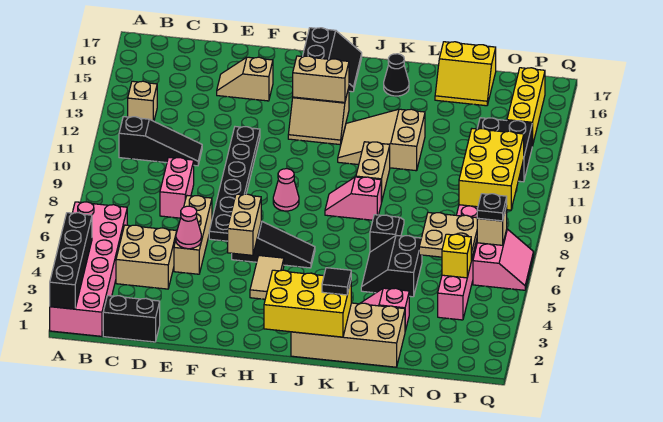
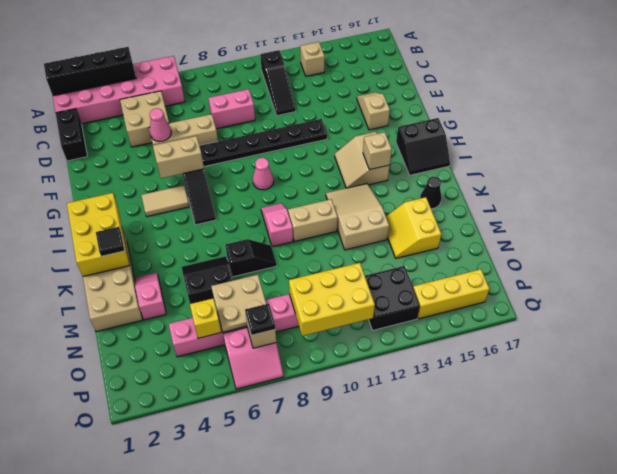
tan 1x2 brick [293,56,349,102] -> tan 1x1 brick [363,132,392,170]
yellow 2x2 slope [435,42,496,106] -> yellow 2x2 slope moved to [386,197,441,258]

